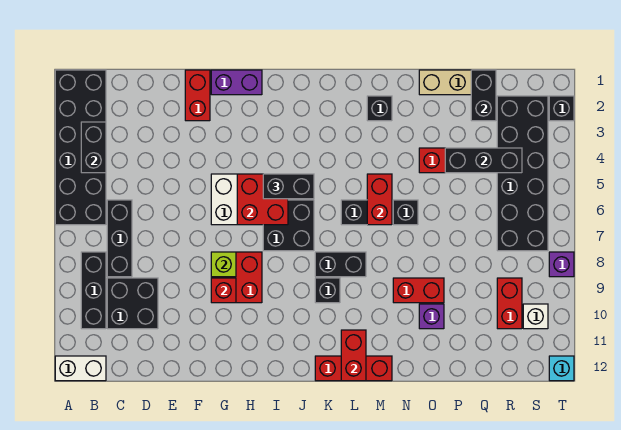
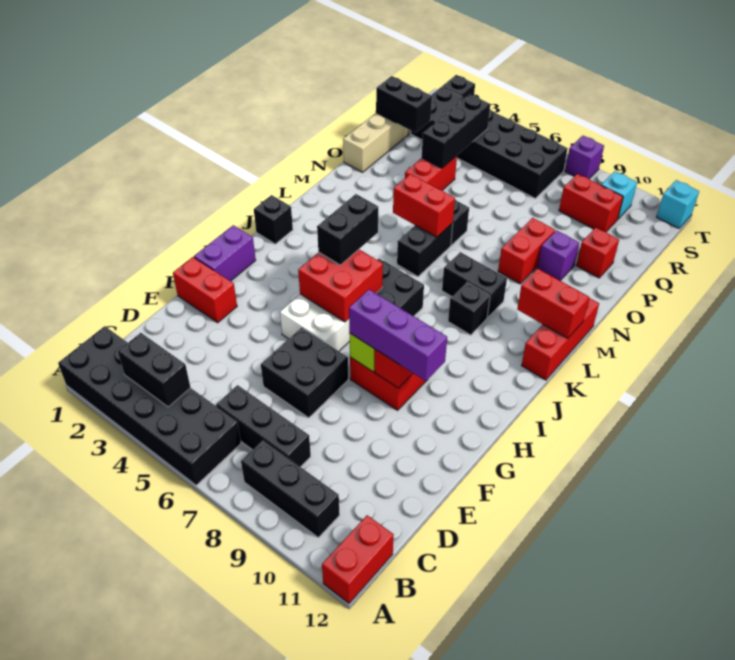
white 1x2 brick [55,356,106,381] -> red 1x2 brick [322,515,394,603]
black 2x2 brick [107,278,158,329] -> black 2x2 brick moved to [261,328,348,418]
none -> purple 1x3 brick [349,289,447,381]
black 1x2 brick [315,252,366,277] -> black 1x2 brick turned to [442,252,507,318]
black 1x1 brick [367,96,392,121] -> black 1x1 brick moved to [254,195,293,244]
none -> red 1x1 brick [576,228,619,278]
white 1x1 brick [523,304,548,329] -> cyan 1x1 brick [601,171,637,219]

